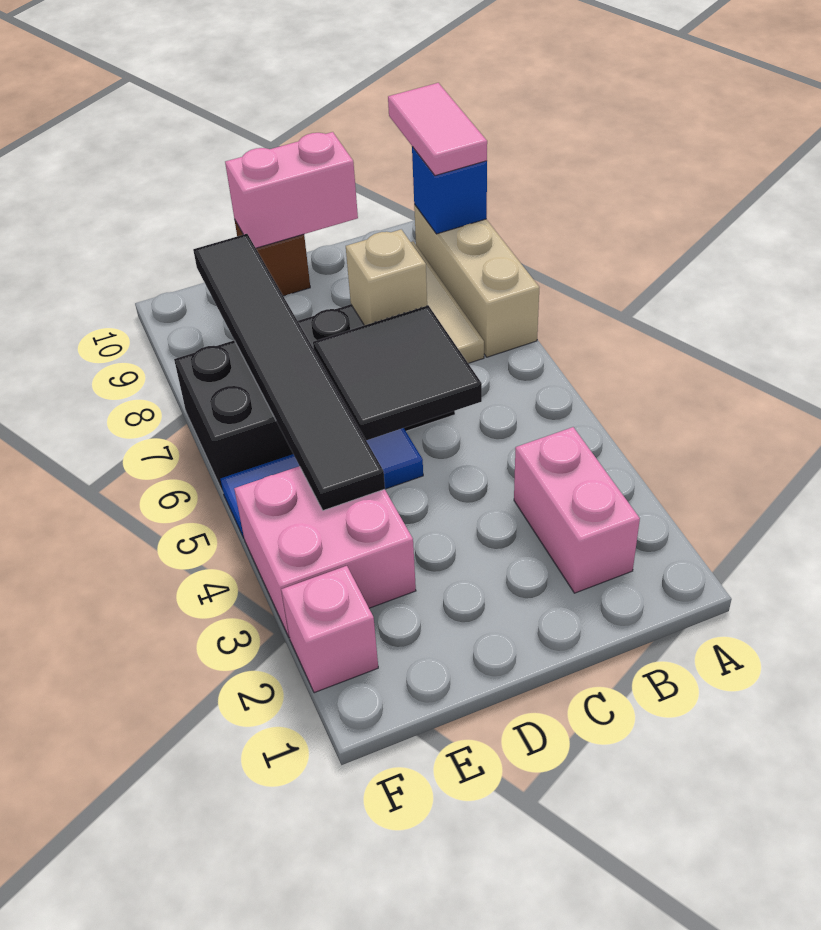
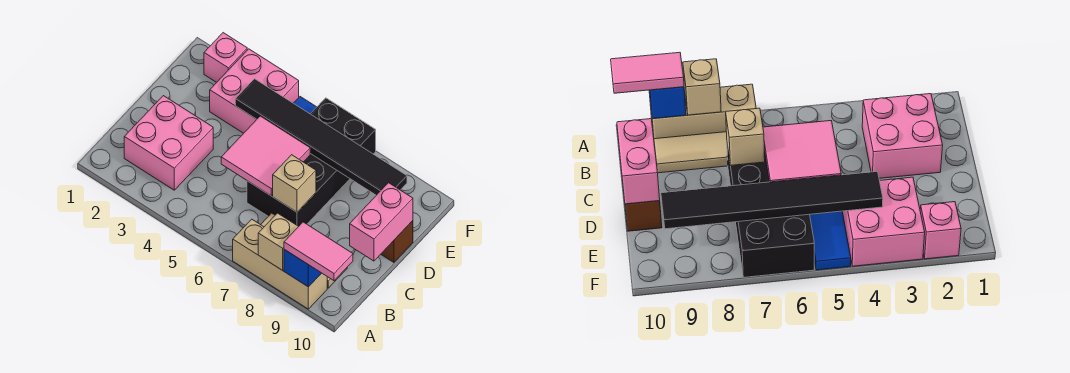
none -> tan 1x1 brick [258,213,299,270]
pink 1x2 brick [514,427,640,593] -> pink 2x2 brick [124,96,213,190]
black 2x2 tile [313,305,482,440] -> pink 2x2 tile [221,116,310,196]

